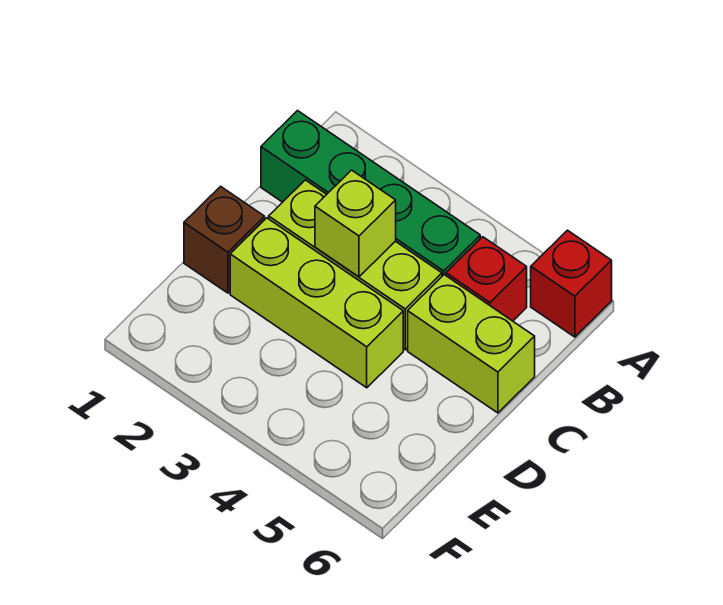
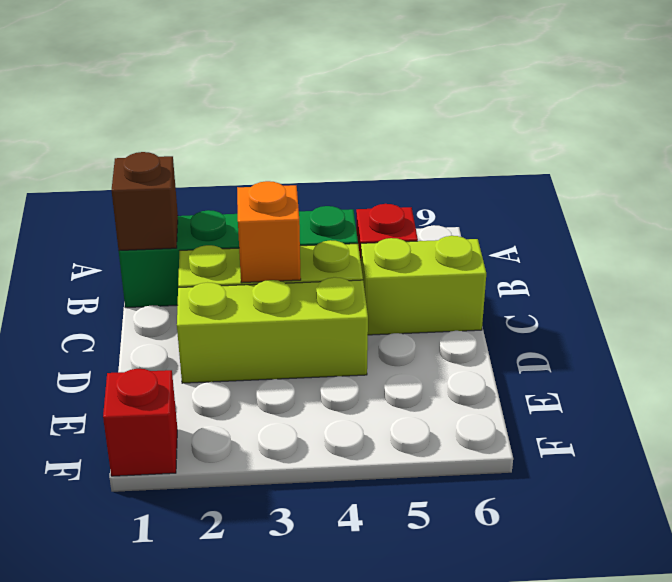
red 1x1 brick [531,230,612,337] -> red 1x1 brick moved to [103,369,177,476]
lime 1x1 brick [315,170,396,277] -> orange 1x1 brick [237,181,301,283]
brown 1x1 brick [184,186,265,293] -> brown 1x1 brick moved to [111,152,178,251]

